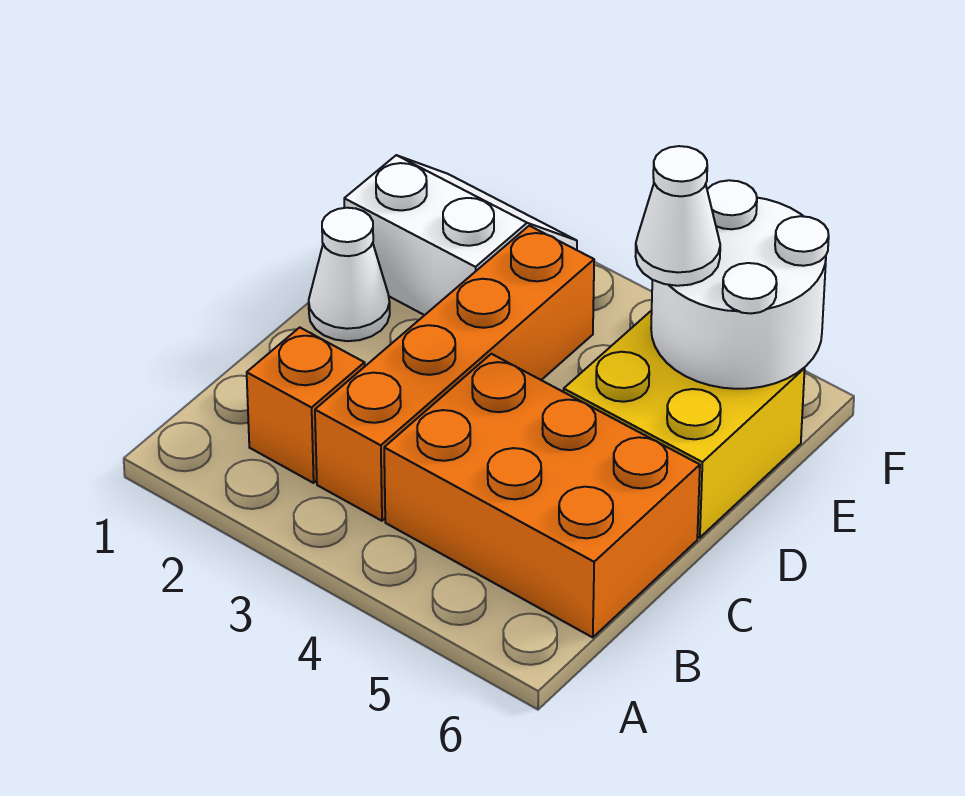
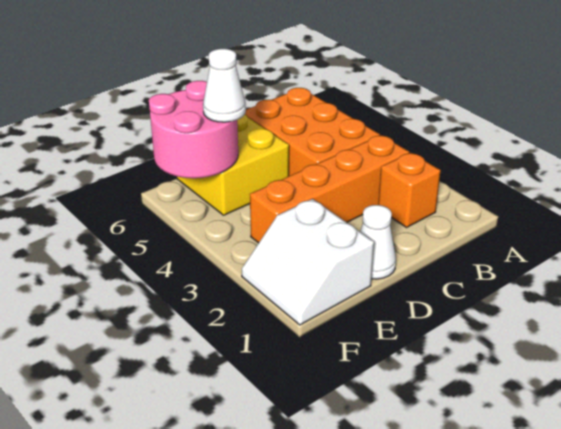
white 2x2 round brick [651,180,829,389] -> pink 2x2 round brick [149,81,238,178]

